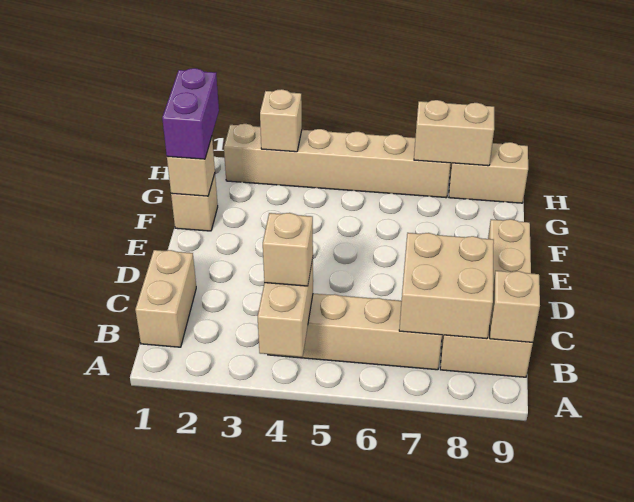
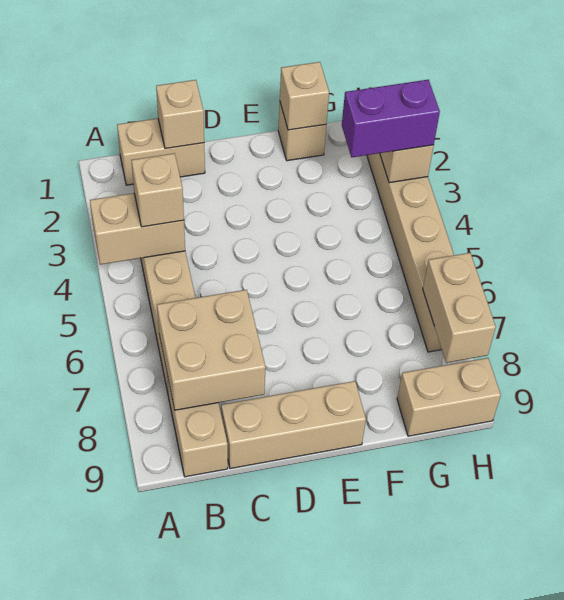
tan 1x1 brick [490,271,540,342] -> tan 1x1 brick moved to [156,80,204,149]
purple 1x2 brick [162,68,219,159] -> purple 1x2 brick moved to [342,80,440,157]
tan 1x2 brick [449,142,528,203] -> tan 1x2 brick turned to [397,358,501,436]

